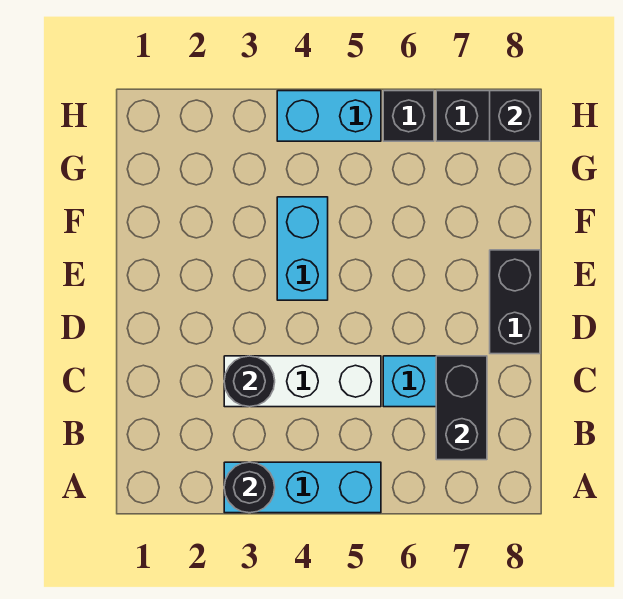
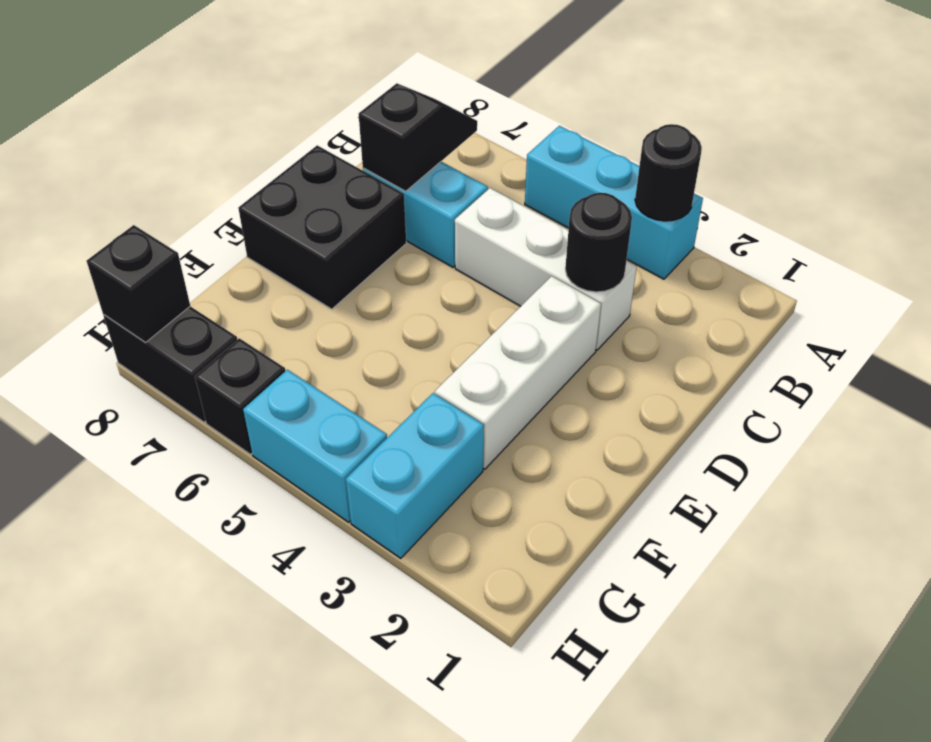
black 1x2 brick [436,356,487,460] -> black 1x2 slope [359,83,477,191]
none -> white 1x3 brick [435,276,601,469]
black 1x2 brick [490,250,540,354] -> black 2x2 brick [238,145,406,309]
cyan 1x2 brick [277,197,328,300] -> cyan 1x2 brick moved to [346,393,484,558]

